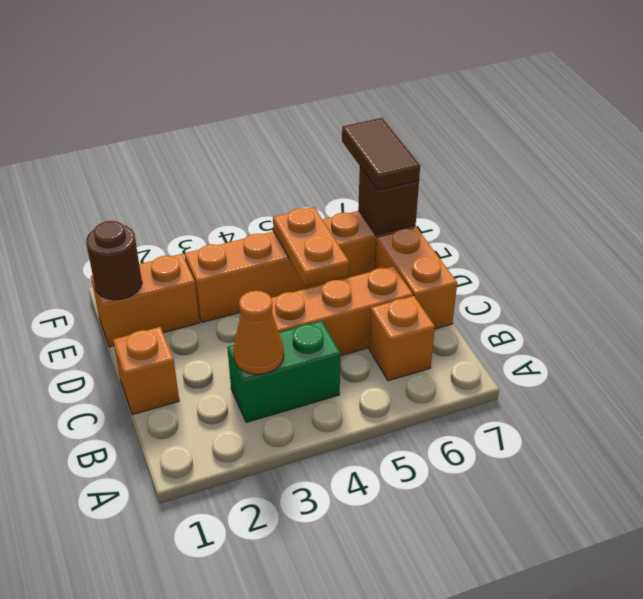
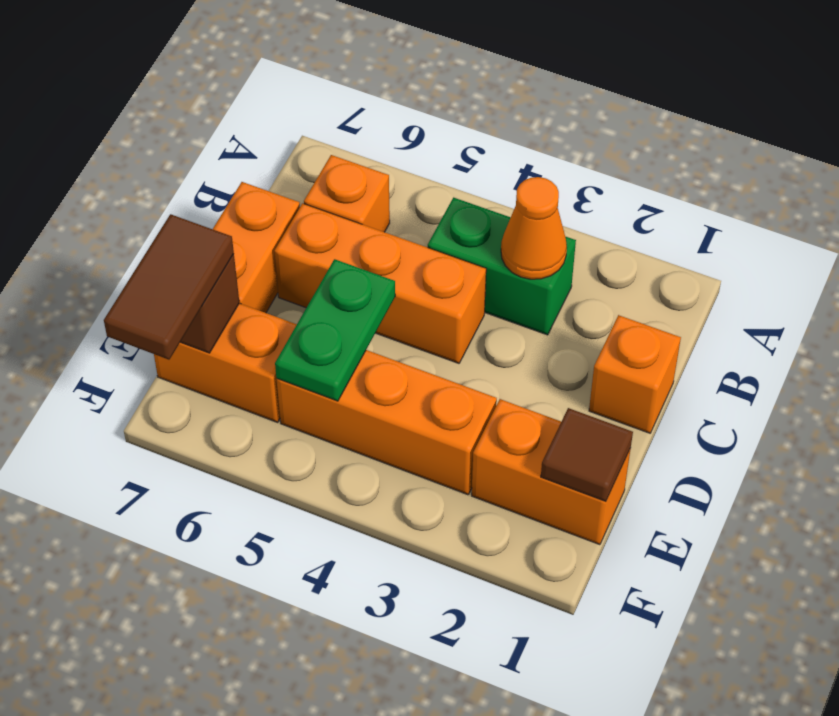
orange 1x2 plate [273,207,349,287] -> green 1x2 plate [275,259,395,401]
brown 1x1 round brick [86,221,142,300] -> brown 1x1 tile [541,408,633,501]

